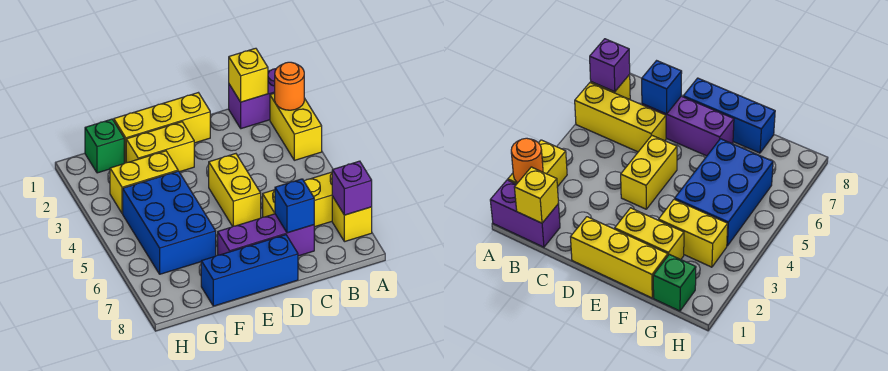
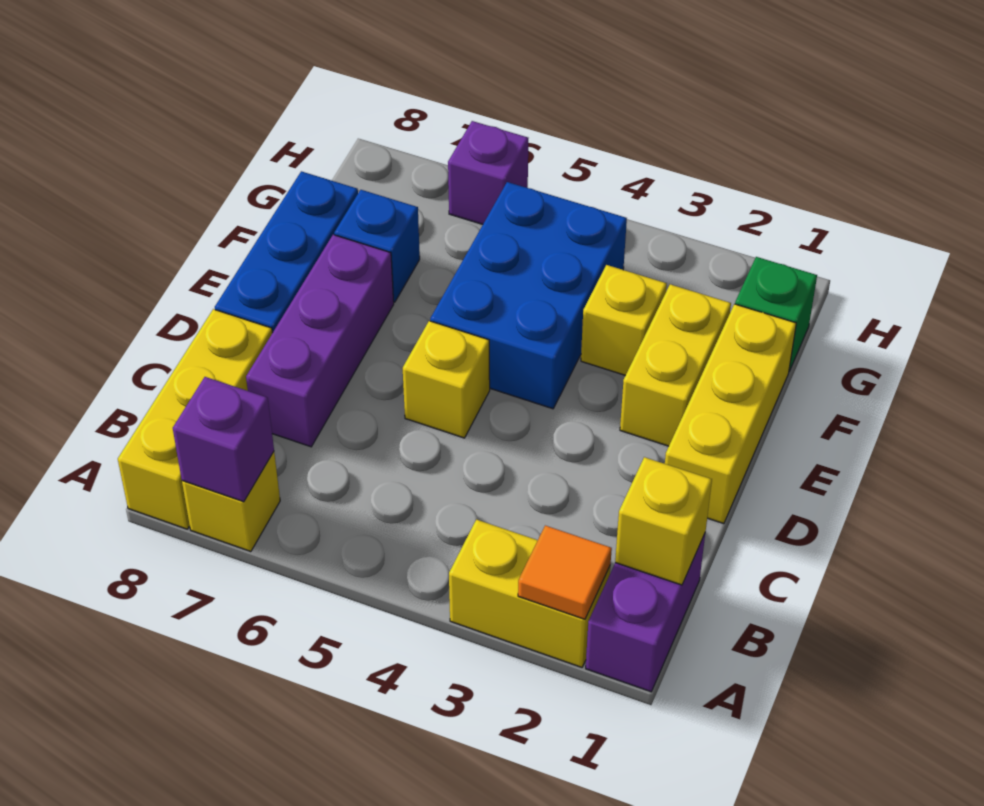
orange 1x1 round brick [275,62,304,110] -> orange 1x1 tile [518,526,612,619]
yellow 1x3 brick [263,172,332,227] -> yellow 1x3 brick moved to [118,309,272,529]
blue 1x1 brick [275,179,314,233] -> blue 1x1 brick moved to [334,190,420,302]
yellow 1x2 brick [209,154,261,227] -> yellow 1x1 brick [403,321,490,438]
yellow 1x2 brick [110,151,178,213] -> yellow 1x1 brick [581,265,667,375]
blue 2x3 brick [123,171,216,274] -> blue 2x3 brick turned to [430,182,627,409]
none -> purple 1x1 brick [448,121,528,224]

